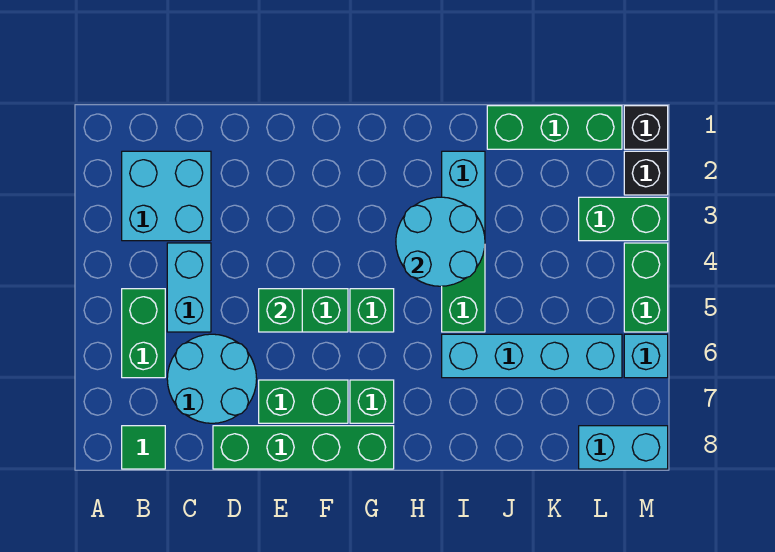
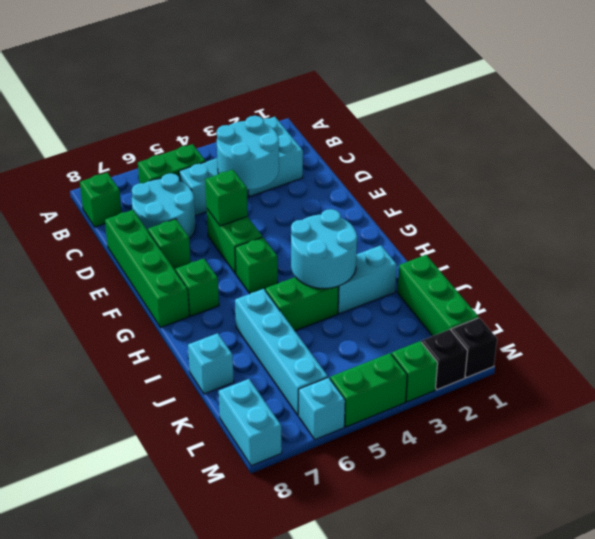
green 1x1 tile [122,426,165,469] -> green 1x1 brick [80,173,122,227]
none -> cyan 2x2 round brick [217,116,279,190]
green 1x2 brick [259,380,348,423] -> green 1x1 brick [148,219,191,270]
none -> cyan 1x1 brick [188,333,234,394]
green 1x2 brick [579,197,668,241] -> green 1x1 brick [392,341,438,402]

